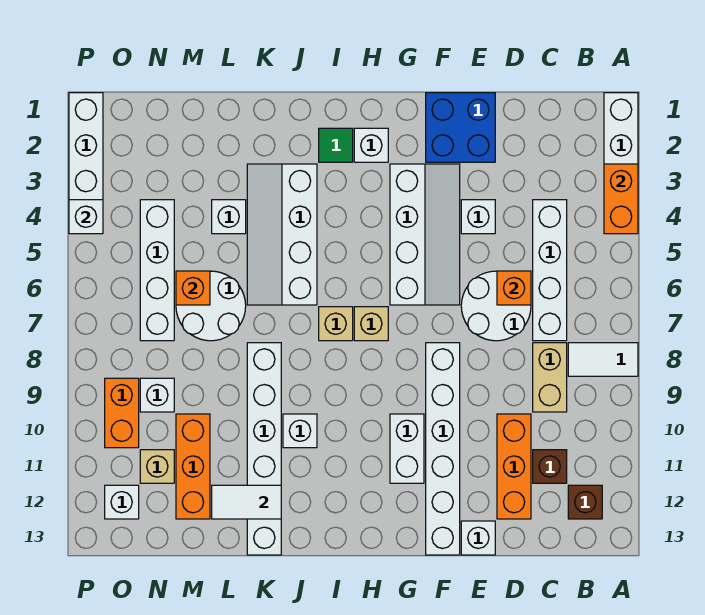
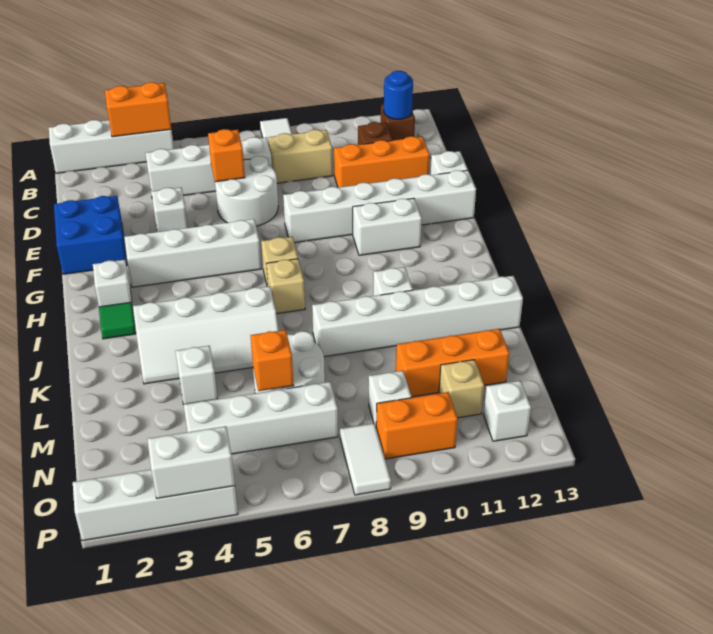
none -> blue 1x1 round brick [384,71,413,119]
white 1x2 tile [212,485,281,519] -> white 1x2 tile moved to [340,423,391,495]
white 1x1 brick [69,200,103,234] -> white 1x2 brick [147,426,235,499]

